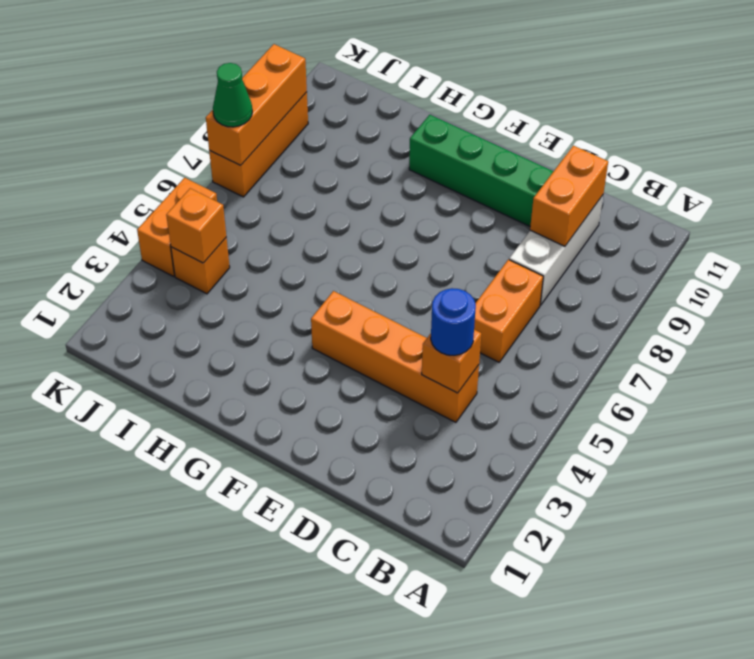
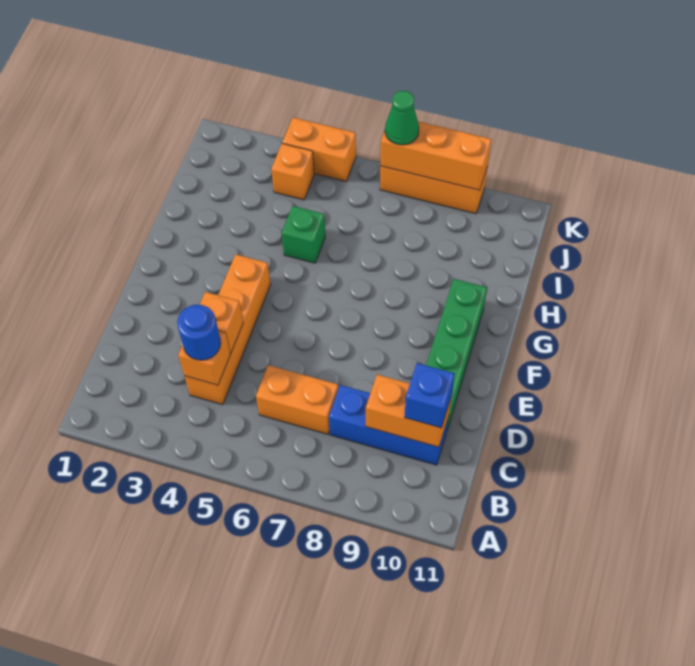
white 1x3 brick [509,195,603,305] -> blue 1x3 brick [329,385,449,465]
none -> blue 1x1 brick [405,363,455,428]
none -> green 1x1 brick [282,206,325,263]
orange 1x1 brick [166,188,226,263] -> orange 1x1 brick moved to [200,292,243,353]

